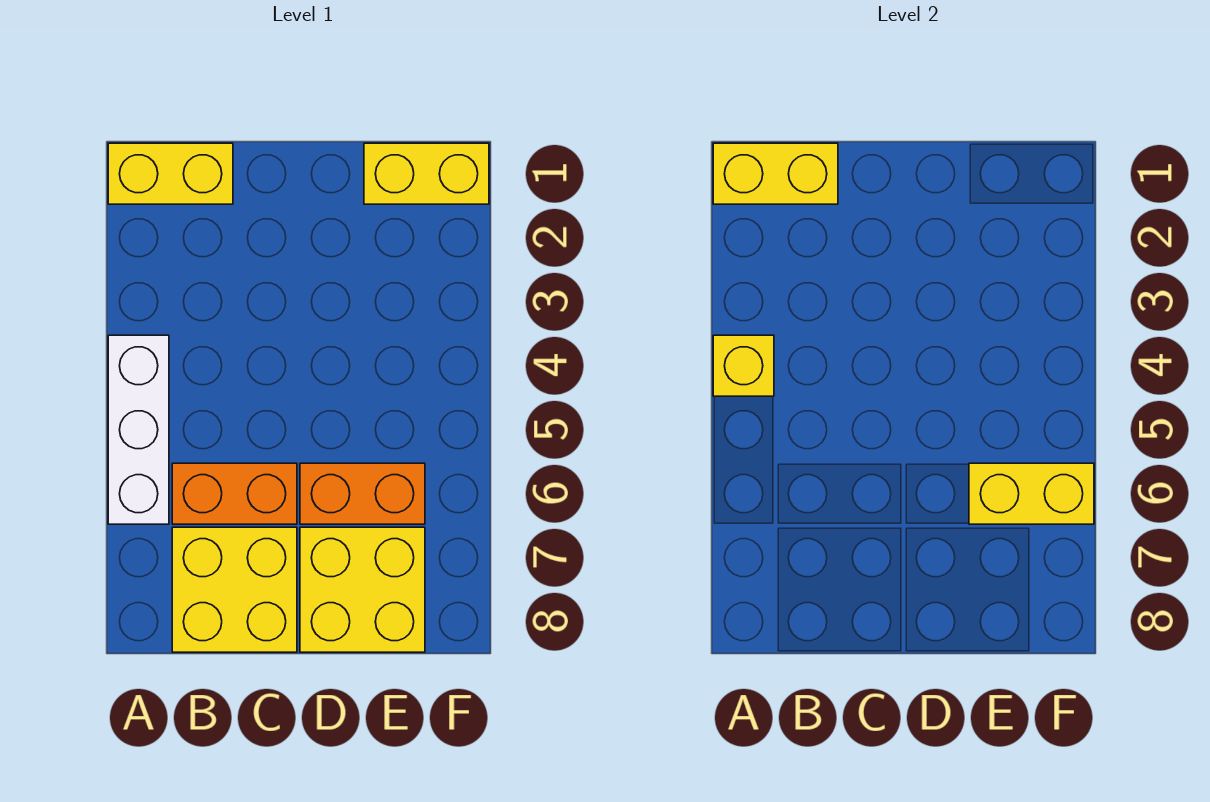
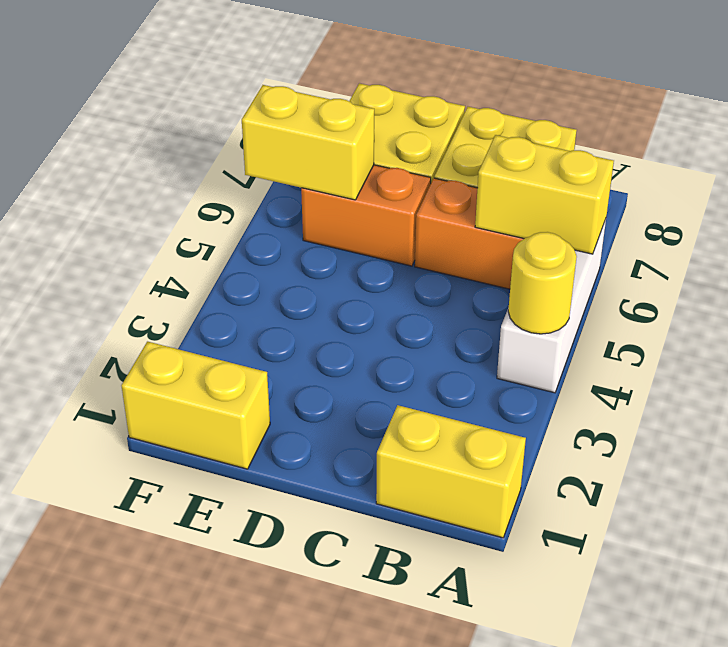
yellow 1x2 brick [713,143,838,204] -> yellow 1x2 brick moved to [475,135,614,254]
yellow 1x1 brick [713,335,774,396] -> yellow 1x1 round brick [508,232,577,334]

